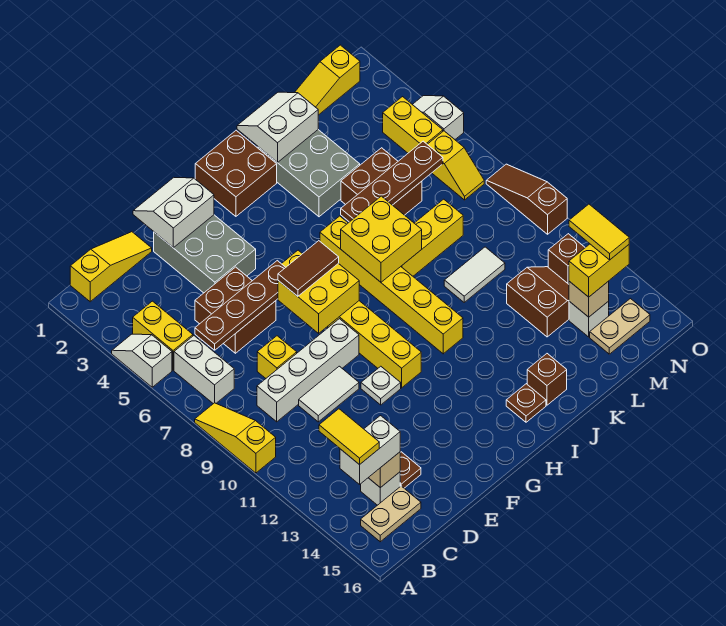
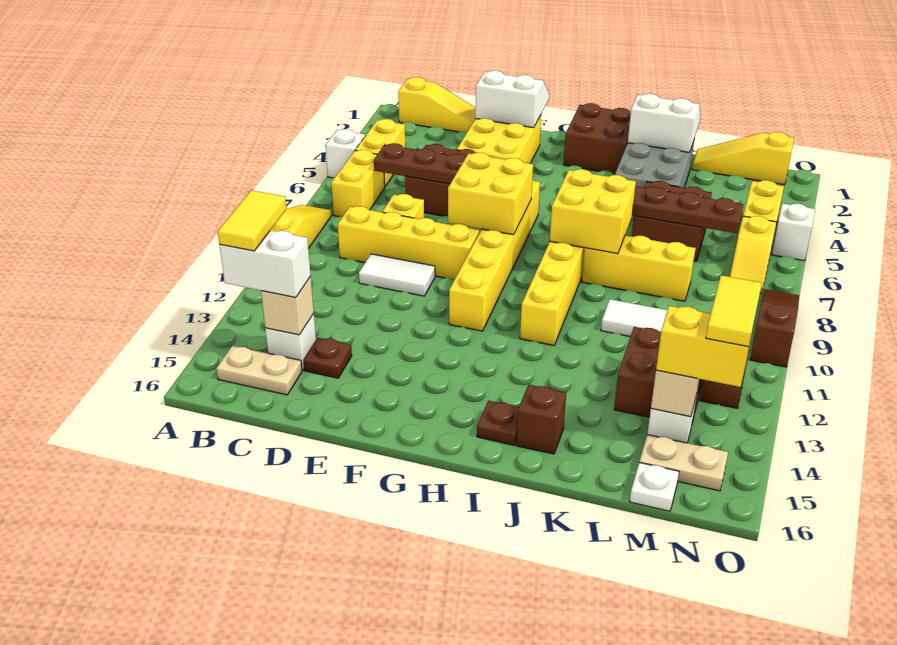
white 1x2 brick [174,336,234,404] -> yellow 1x2 brick [331,150,385,217]
white 1x4 brick [257,319,359,422] -> yellow 1x4 brick [338,206,479,280]
grey 2x3 brick [154,215,256,293] -> yellow 2x3 brick [457,115,541,163]
brown 1x2 tile [278,241,339,296] -> none
white 1x1 plate [361,366,401,405] -> white 1x1 plate moved to [630,463,679,511]

